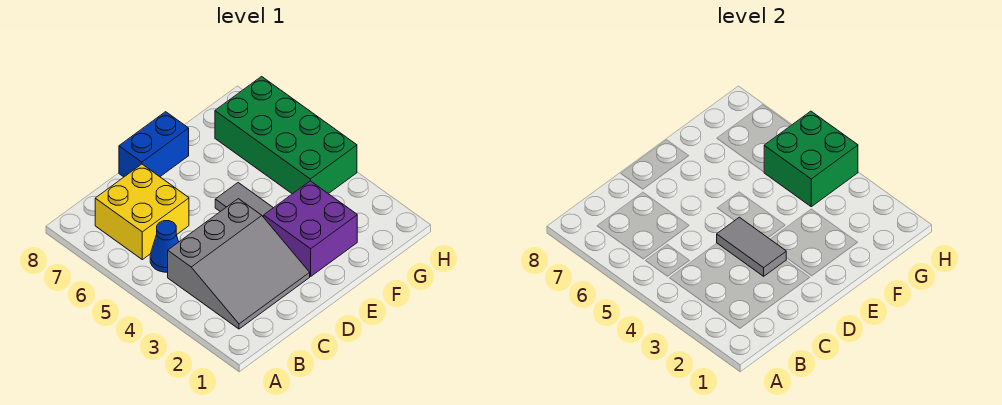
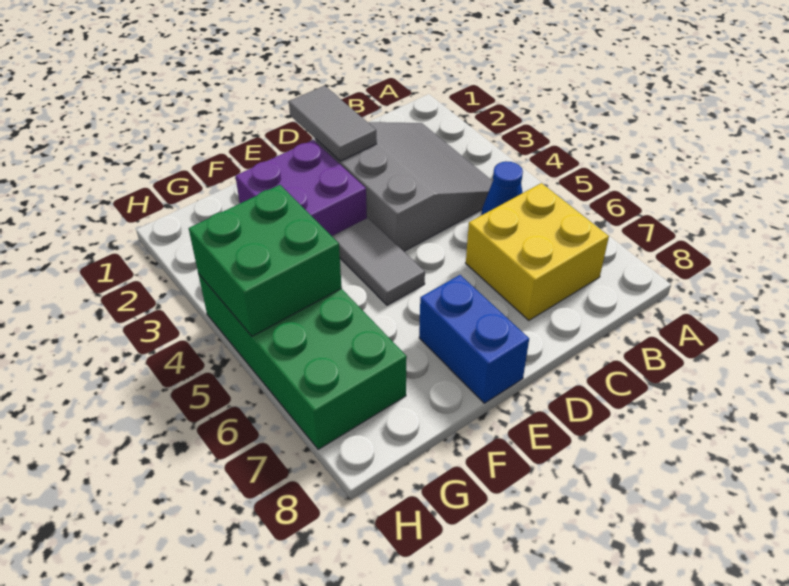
grey 3x3 slope [168,199,310,329] -> grey 3x3 slope turned to [315,122,493,251]
grey 1x2 tile [717,217,786,276] -> grey 1x2 tile moved to [289,86,377,161]
blue 1x2 brick [119,112,189,177] -> blue 1x2 brick turned to [419,275,529,403]

